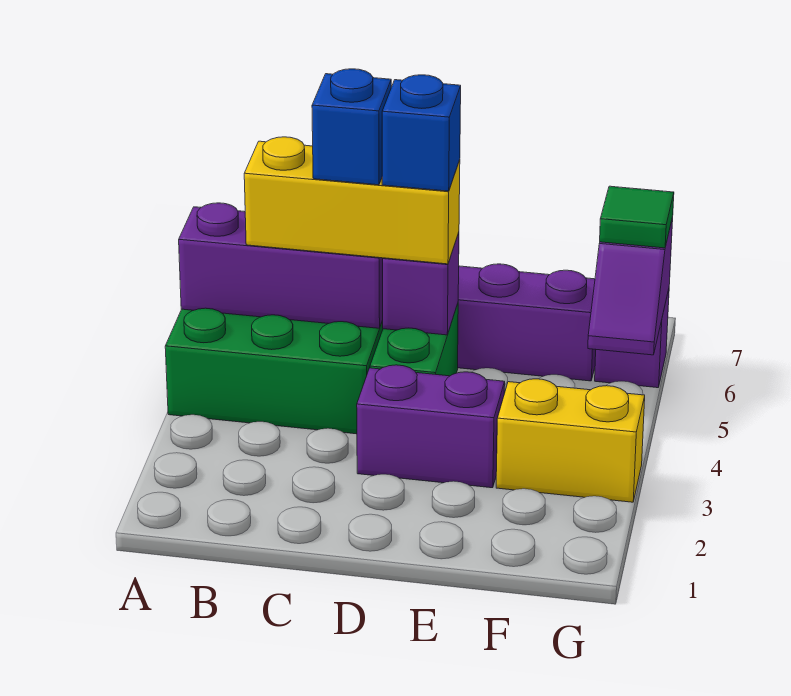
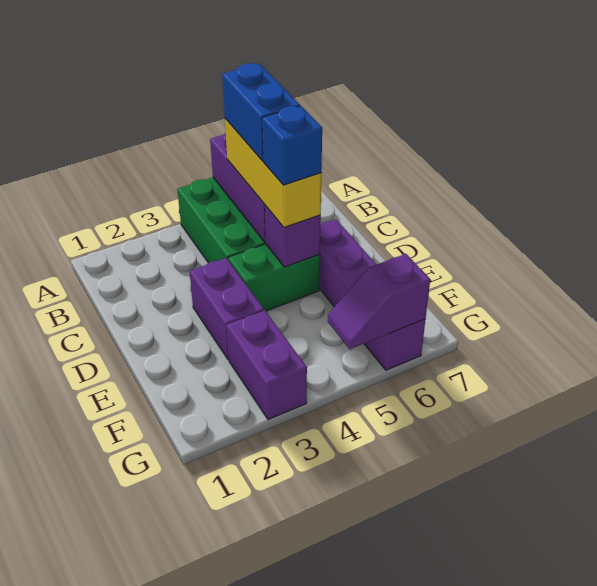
blue 1x1 brick [312,69,391,185] -> blue 1x2 brick [222,63,300,161]
yellow 1x2 brick [496,379,645,502] -> purple 1x2 brick [226,310,307,419]
green 1x1 tile [600,186,674,248] -> none

